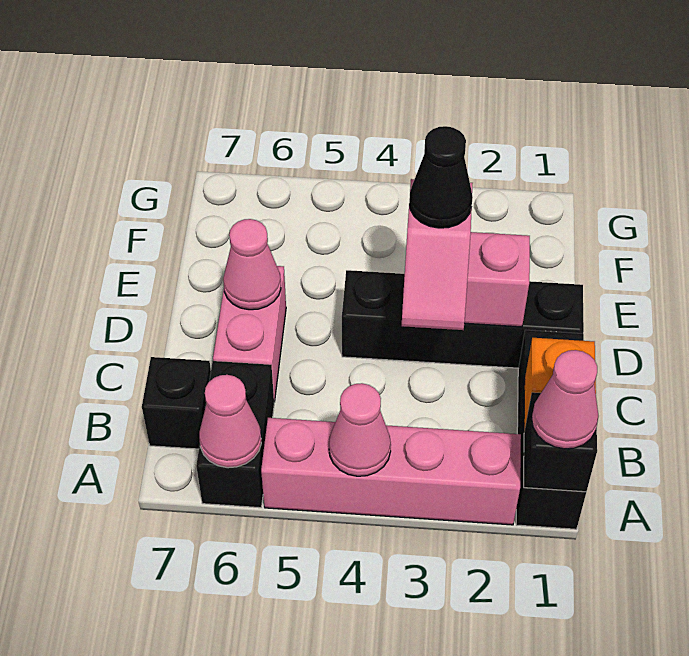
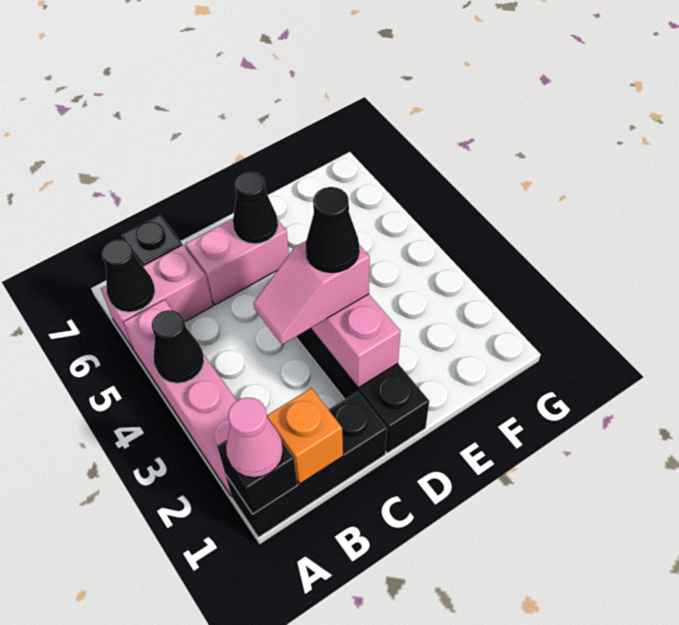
pink 1x1 cone [329,383,391,476] -> black 1x1 cone [152,310,204,383]
black 1x2 brick [196,361,274,508] -> pink 1x2 brick [101,245,213,350]
pink 1x1 cone [199,375,261,468] -> black 1x1 cone [102,240,155,312]
pink 1x1 cone [223,219,281,310] -> black 1x1 cone [233,172,278,244]

